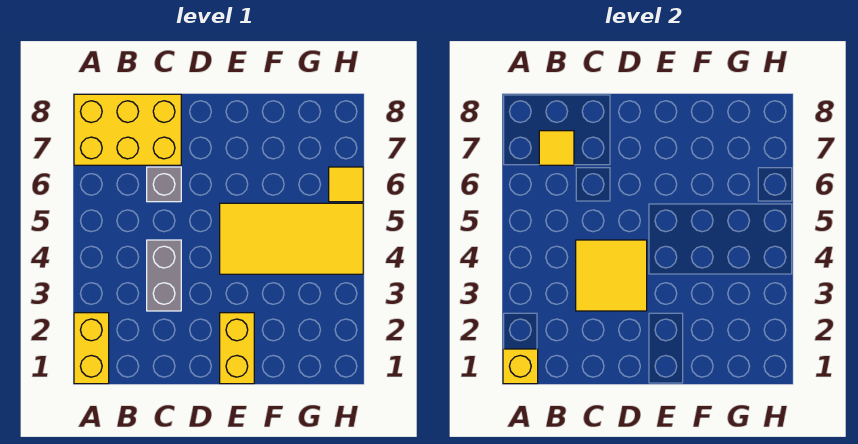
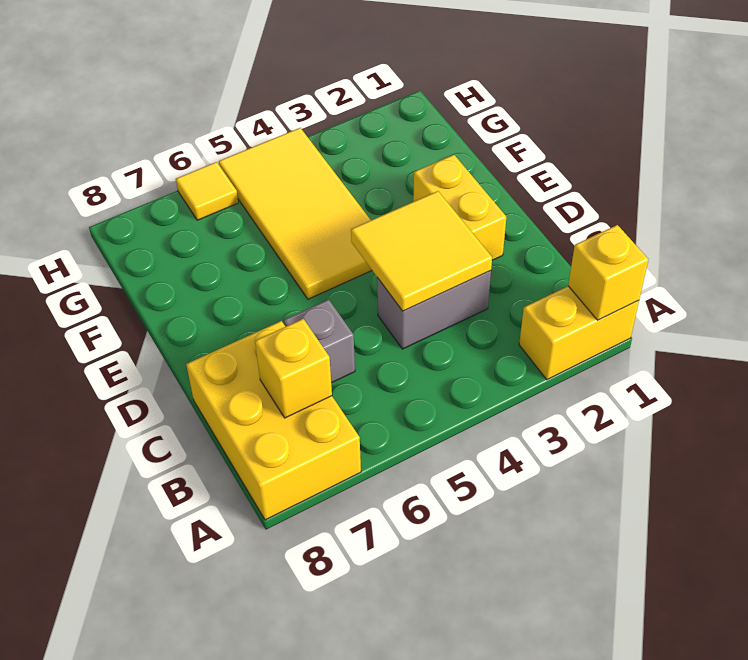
yellow 1x1 tile [539,131,574,165] -> yellow 1x1 brick [255,319,332,418]
yellow 1x2 brick [220,313,254,384] -> yellow 1x2 brick turned to [413,155,506,260]

